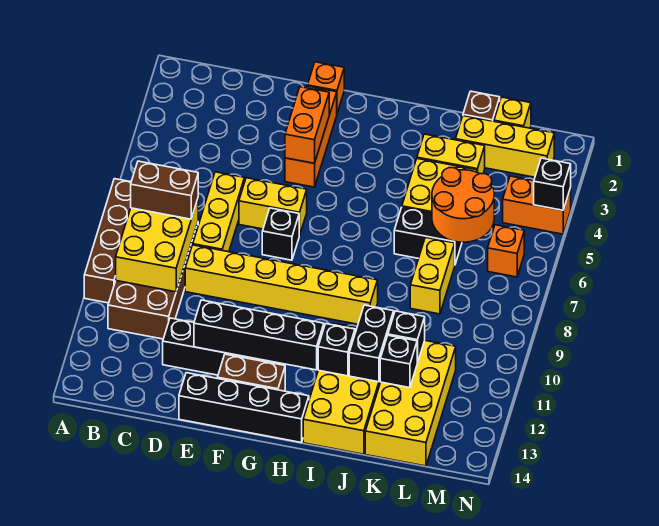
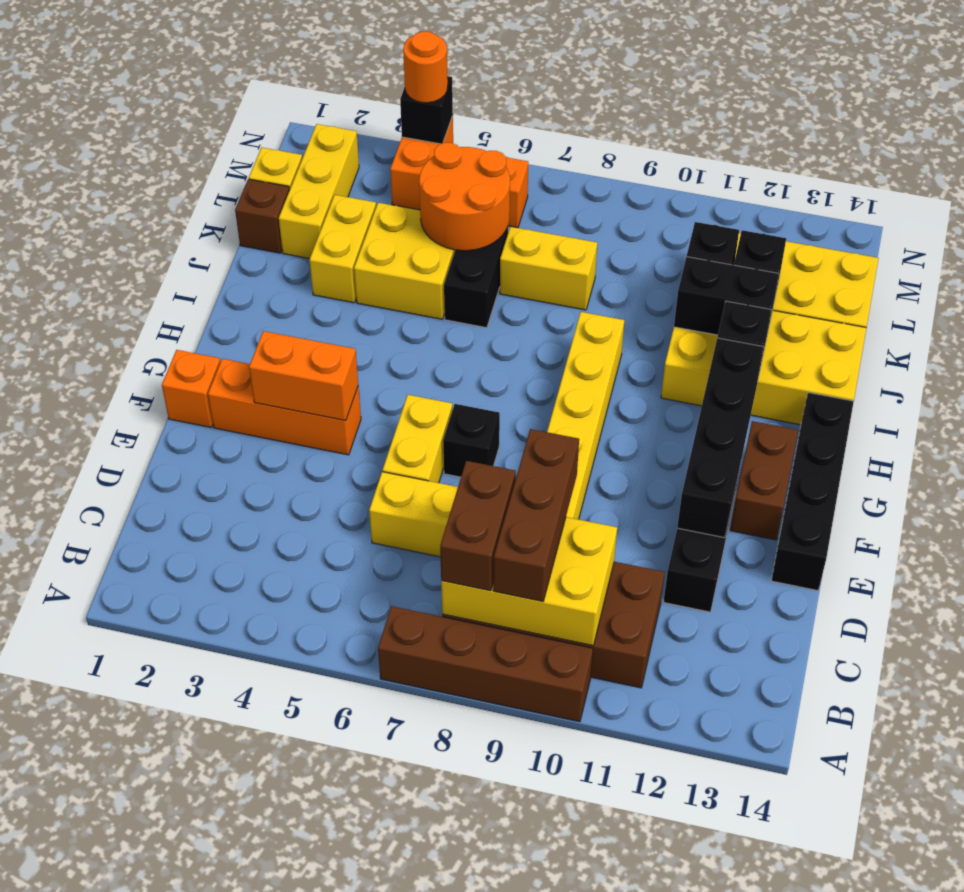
none -> brown 1x3 brick [493,429,579,602]
none -> orange 1x1 round brick [403,32,448,103]

